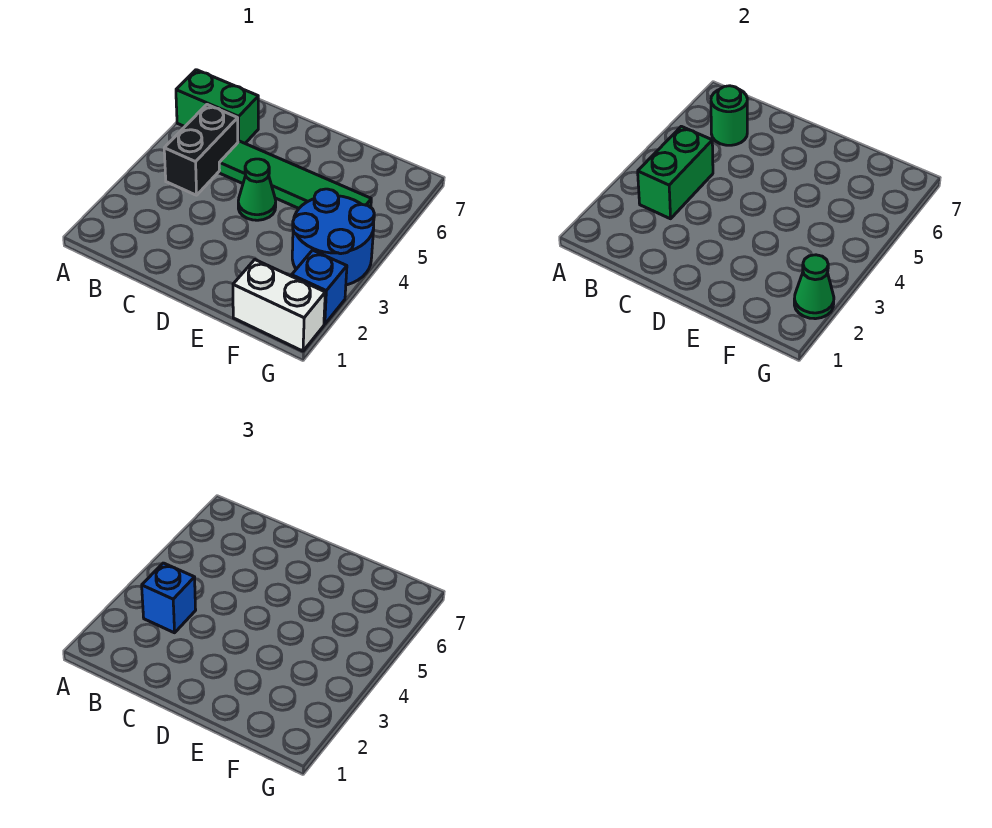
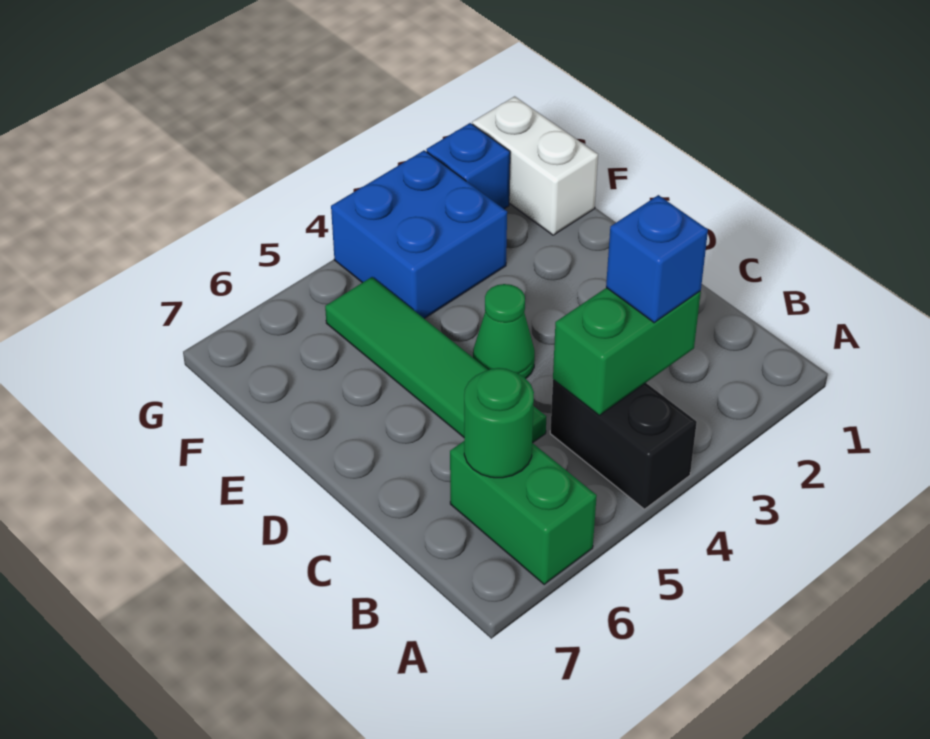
black 1x2 brick [164,105,238,195] -> black 1x2 brick turned to [550,380,697,509]
blue 2x2 round brick [292,189,374,285] -> blue 2x2 brick [331,150,507,319]
green 1x1 cone [794,255,834,319] -> none

